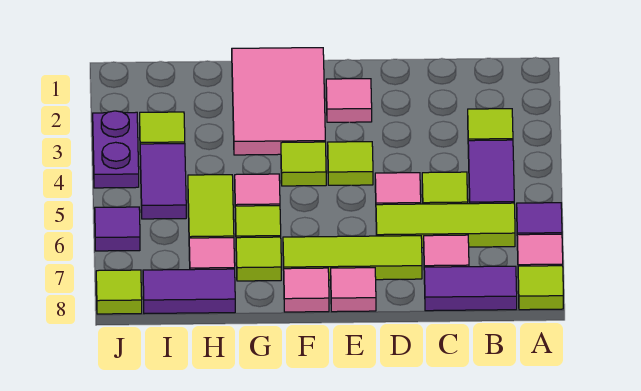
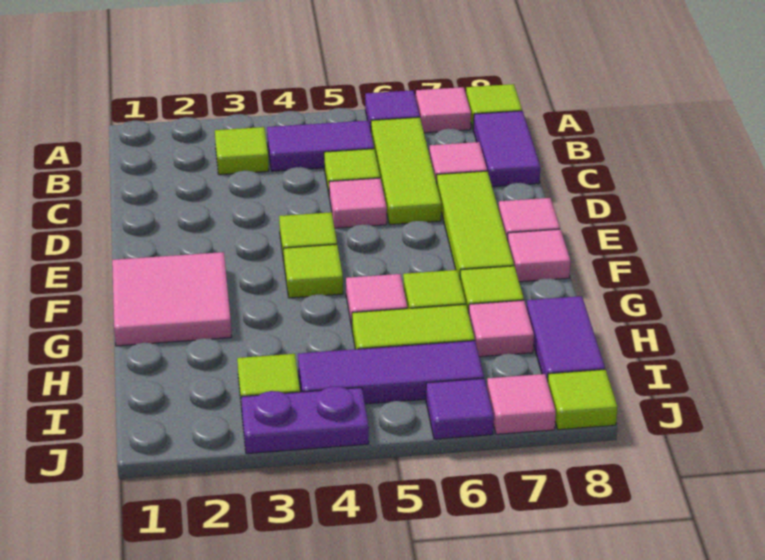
pink 1x1 tile [326,79,372,122] -> pink 1x1 tile moved to [487,374,556,434]
pink 2x3 tile [232,48,325,155] -> pink 2x2 tile [112,252,232,346]
purple 1x2 tile [140,144,186,219] -> purple 1x3 tile [298,341,484,404]

